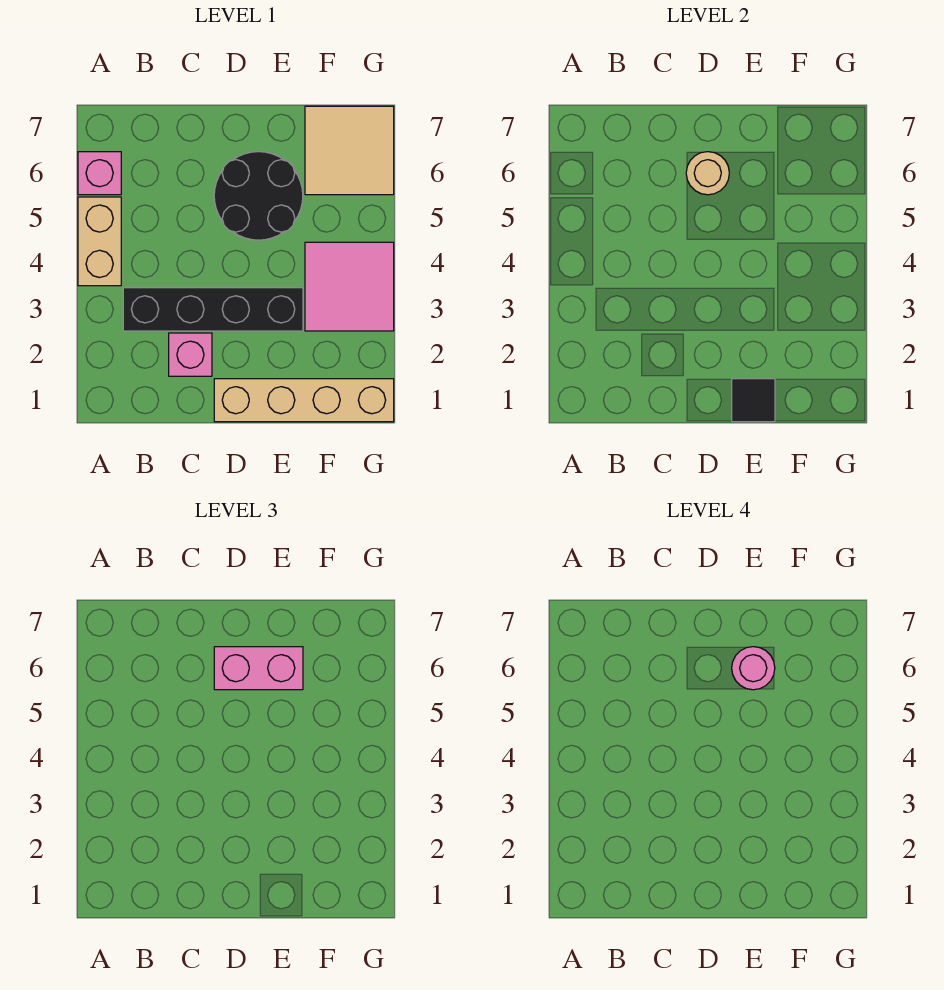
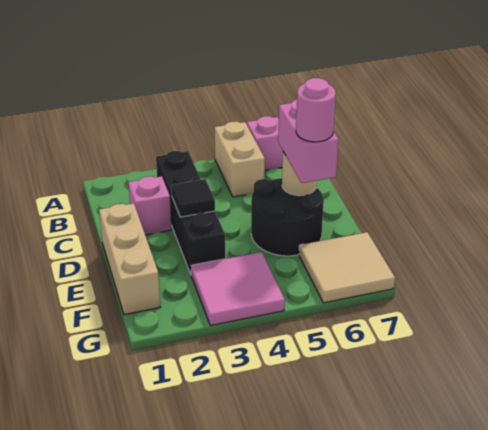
tan 1x2 brick [78,197,121,286] -> tan 1x2 brick turned to [215,122,265,197]
tan 1x4 brick [214,379,394,422] -> tan 1x3 brick [99,203,160,315]
black 1x1 tile [732,379,775,422] -> black 1x1 tile moved to [171,179,215,217]

